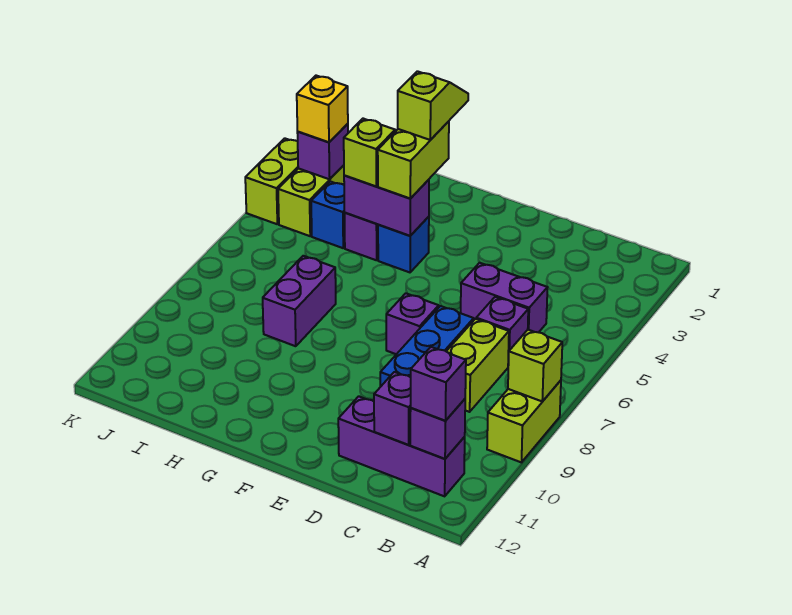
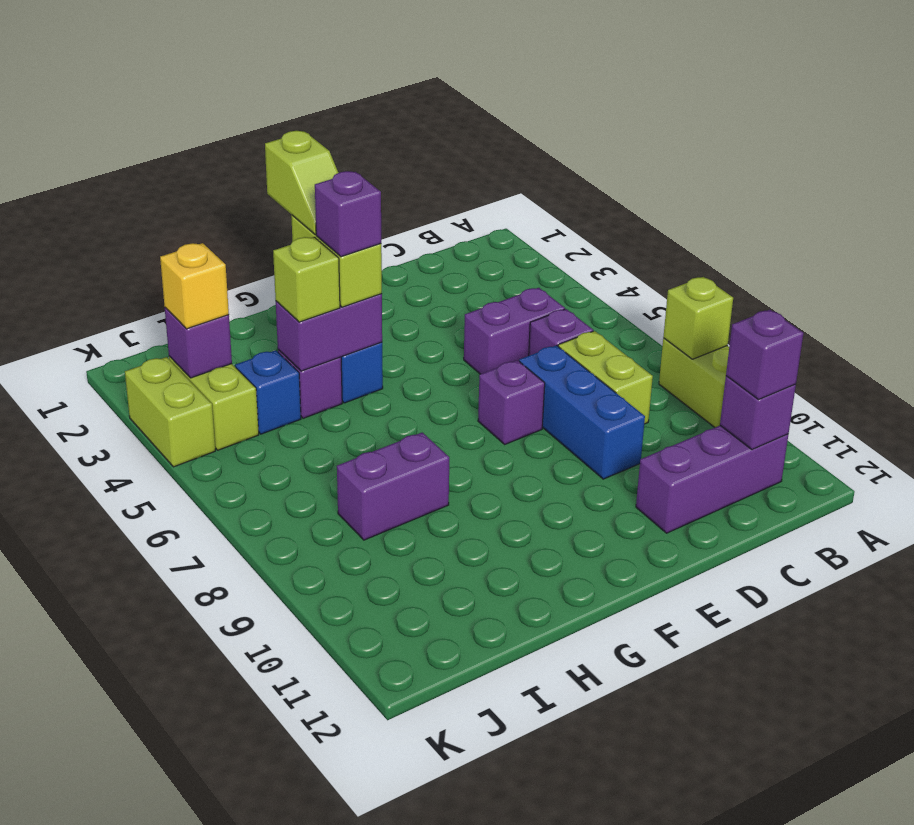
purple 1x1 brick [374,372,411,445] -> purple 1x1 brick moved to [315,171,381,257]
lime 1x2 slope [398,71,468,140] -> lime 1x2 slope turned to [265,131,338,235]
purple 1x2 brick [263,256,336,346] -> purple 1x2 brick turned to [337,432,449,540]

